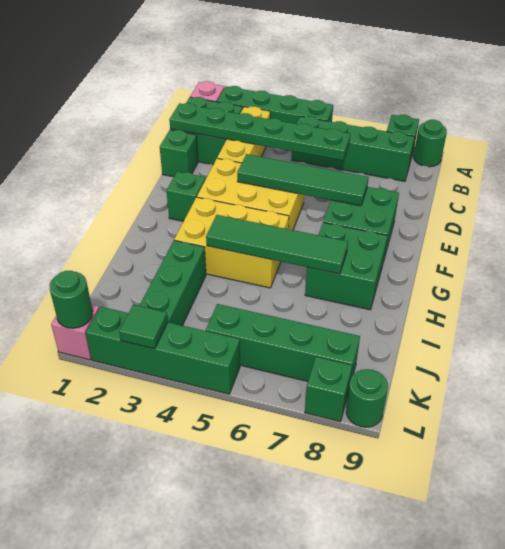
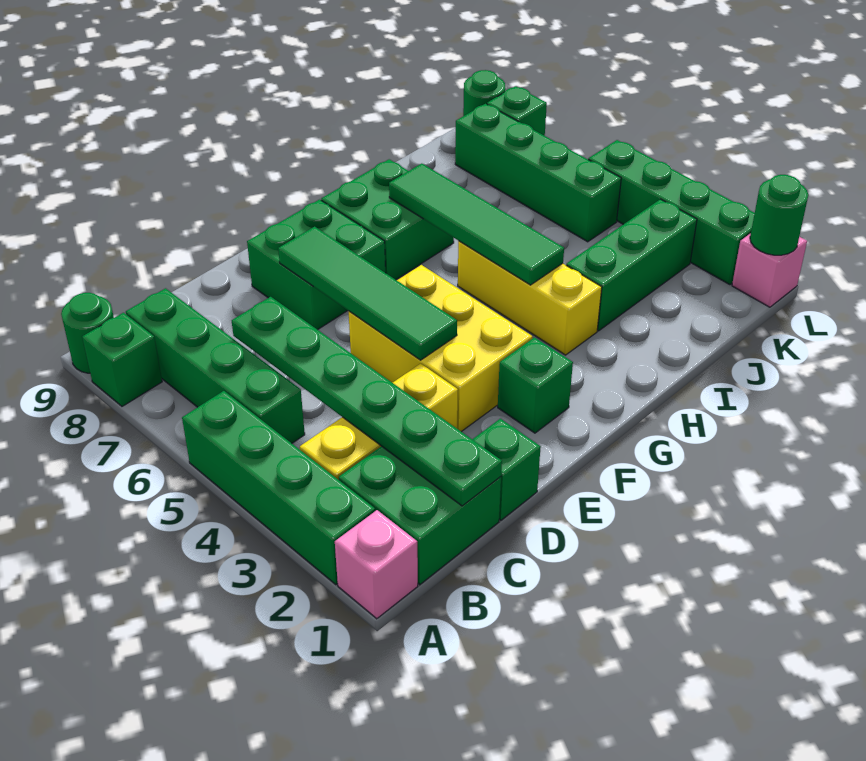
yellow 2x3 brick [174,197,289,288] -> yellow 1x3 brick [458,241,602,355]
green 1x1 tile [119,305,168,349] -> none

